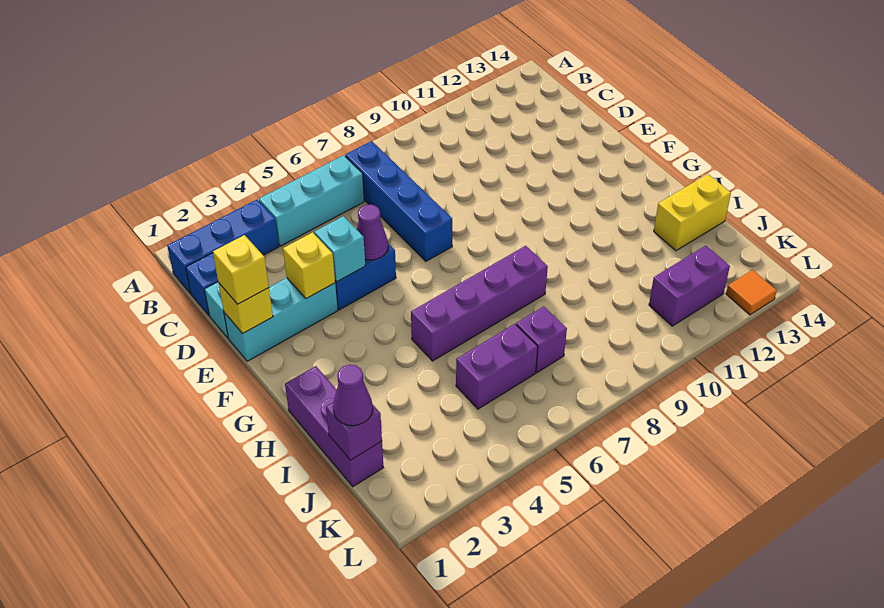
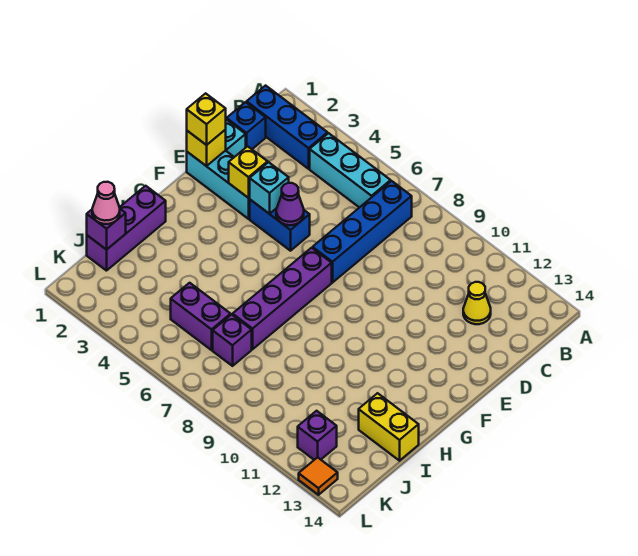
none -> yellow 1x1 cone [463,282,491,324]
purple 1x4 brick [411,246,548,361] -> purple 1x4 brick turned to [233,248,332,349]
purple 1x1 cone [333,365,373,426] -> pink 1x1 cone [92,182,120,224]
purple 1x2 brick [649,246,730,326] -> purple 1x1 brick [298,411,337,460]

